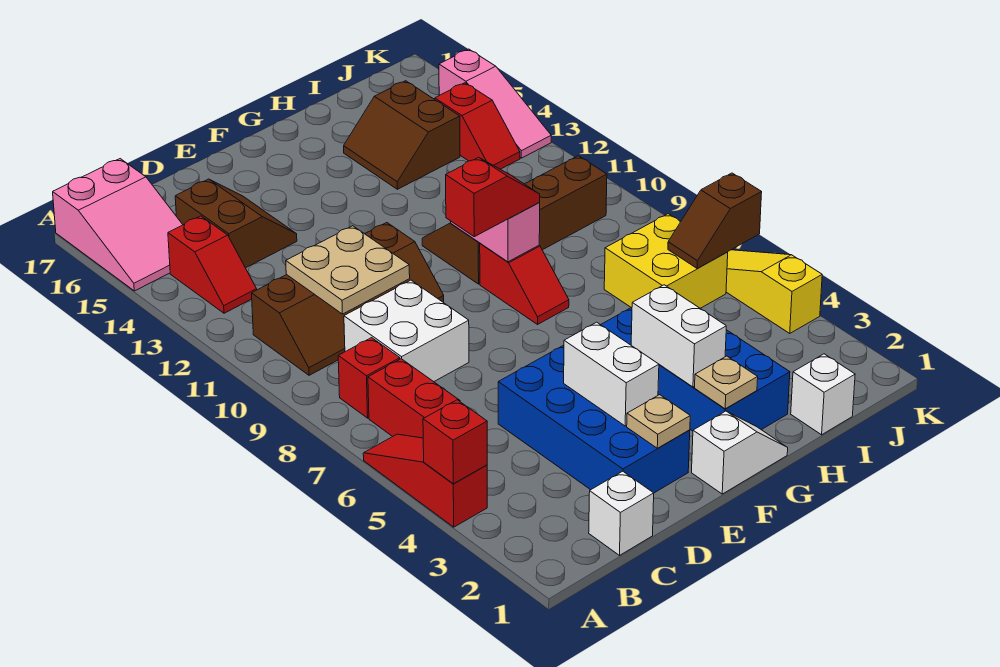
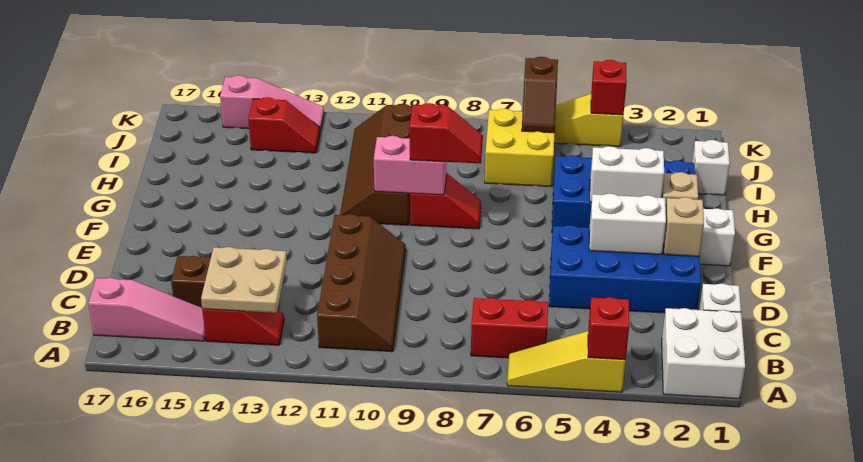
red 1x3 slope [363,434,487,527] -> yellow 1x3 slope [507,331,626,392]
pink 2x3 slope [53,159,183,291] -> pink 1x3 slope [88,278,205,341]
red 1x1 brick [338,338,400,418] -> red 1x1 brick moved to [591,60,627,115]
white 2x2 brick [344,280,469,382] -> white 2x2 brick moved to [662,308,745,399]
tan 2x2 plate [286,226,410,314] -> tan 2x2 plate moved to [201,247,287,313]
tan 1x1 plate [627,395,690,448] -> tan 1x1 brick [664,197,704,256]
red 1x2 slope [446,157,540,237] -> red 1x2 slope turned to [410,103,483,163]
brown 2x2 slope [344,81,460,189] -> none

